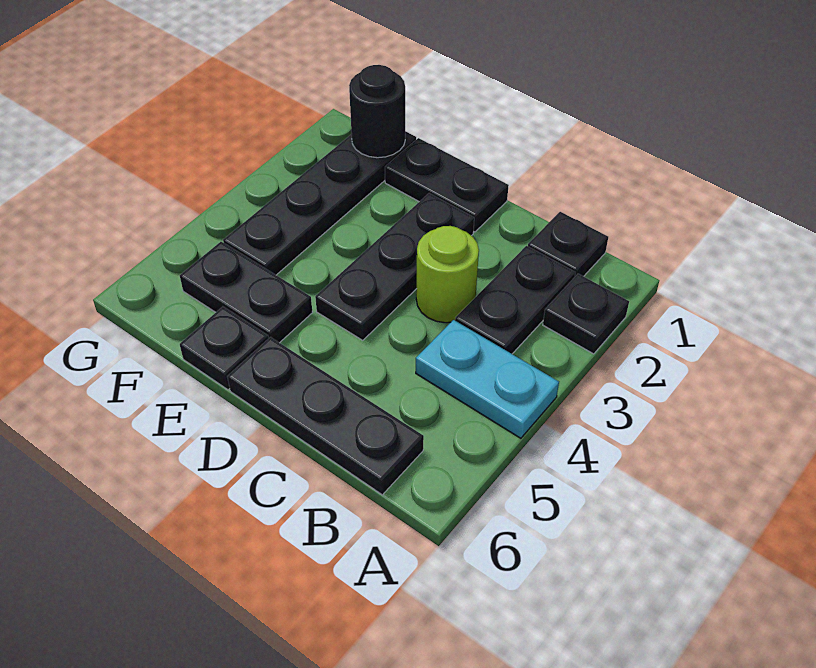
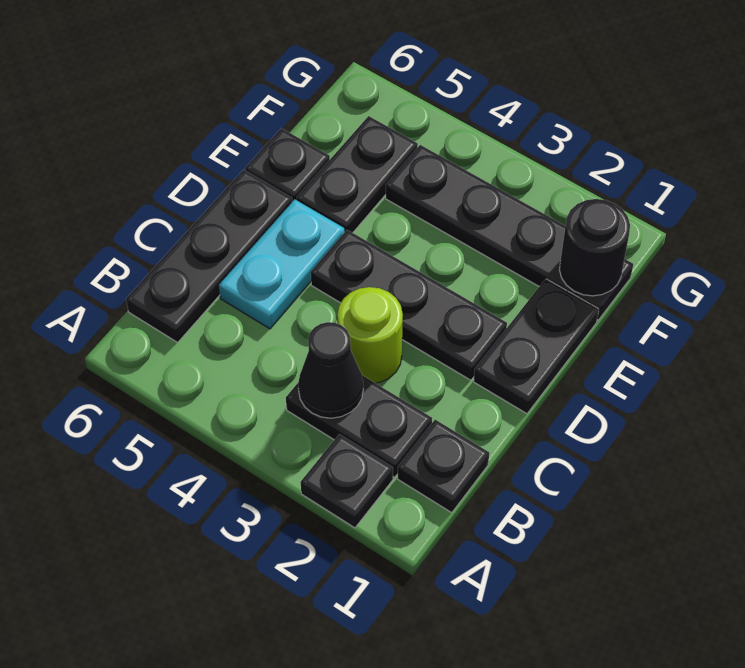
cyan 1x2 plate [416,320,559,438] -> cyan 1x2 plate moved to [219,199,345,329]
none -> black 1x1 cone [298,322,363,418]

